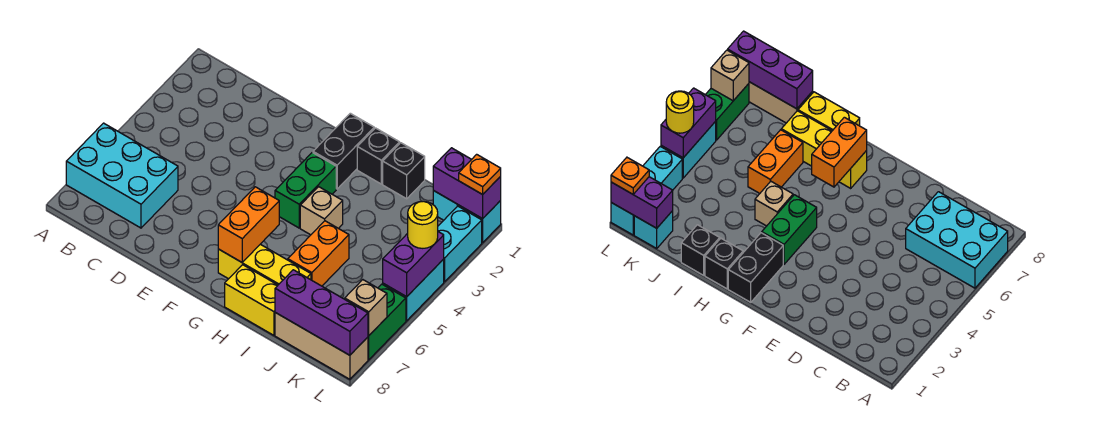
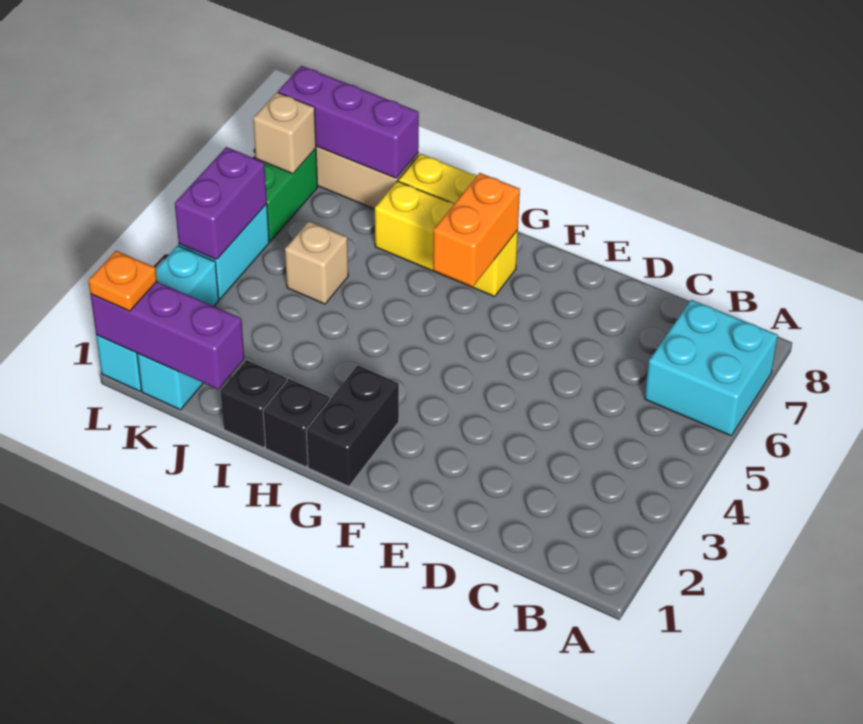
cyan 2x3 brick [66,123,178,228] -> cyan 2x2 brick [645,300,778,436]
green 1x2 brick [275,153,336,228] -> none
tan 1x1 brick [300,187,343,235] -> tan 1x1 brick moved to [285,221,348,304]
orange 1x2 brick [288,221,349,286] -> none
purple 1x2 brick [433,148,501,219] -> purple 1x3 brick [90,282,244,389]
yellow 1x1 round brick [408,201,438,248] -> none

